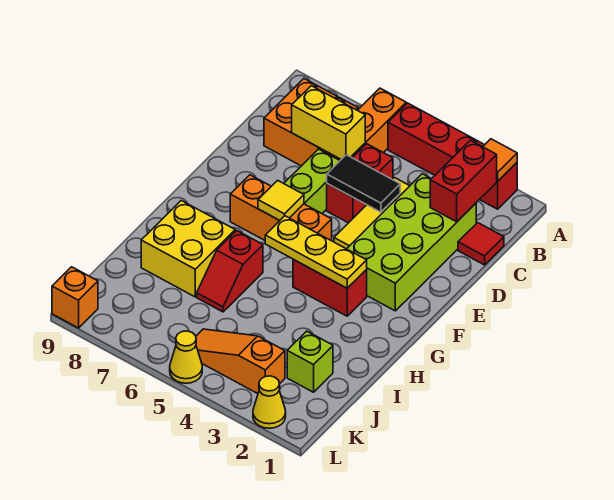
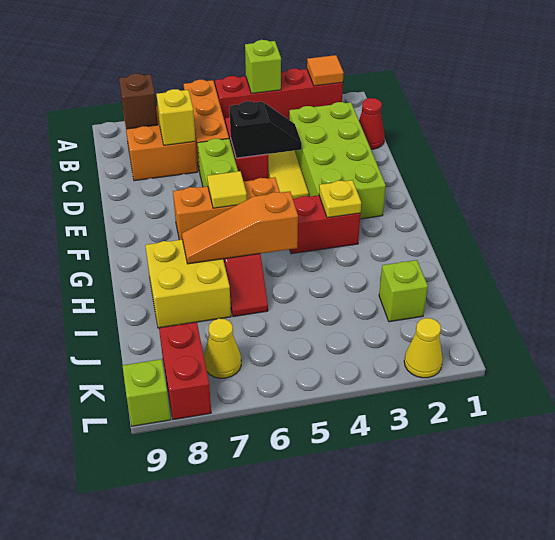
none -> lime 1x1 brick [245,40,281,94]
red 1x2 brick [430,140,497,222] -> red 1x2 brick moved to [159,322,211,420]
none -> brown 1x1 brick [119,74,158,129]
red 1x1 tile [458,223,504,265] -> red 1x1 cone [359,98,385,149]
yellow 1x2 brick [292,86,365,159] -> yellow 1x1 brick [157,89,196,145]
black 1x2 tile [327,155,400,212] -> black 1x2 slope [229,101,302,158]
yellow 1x3 plate [265,216,367,288] -> yellow 1x1 plate [319,180,361,218]
orange 1x3 slope [196,329,285,394] -> orange 1x3 slope moved to [182,191,298,264]
yellow 1x1 cone [170,331,202,383] -> yellow 1x1 cone moved to [204,319,241,378]
orange 1x1 brick [52,267,98,328] -> lime 1x1 brick [123,359,171,426]

